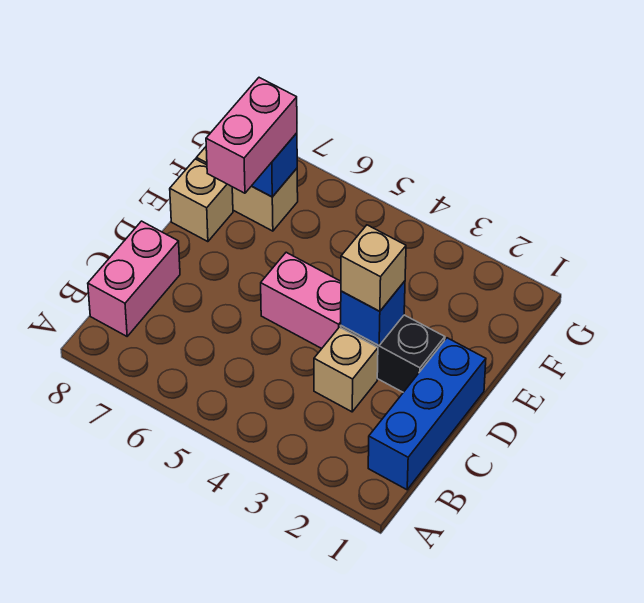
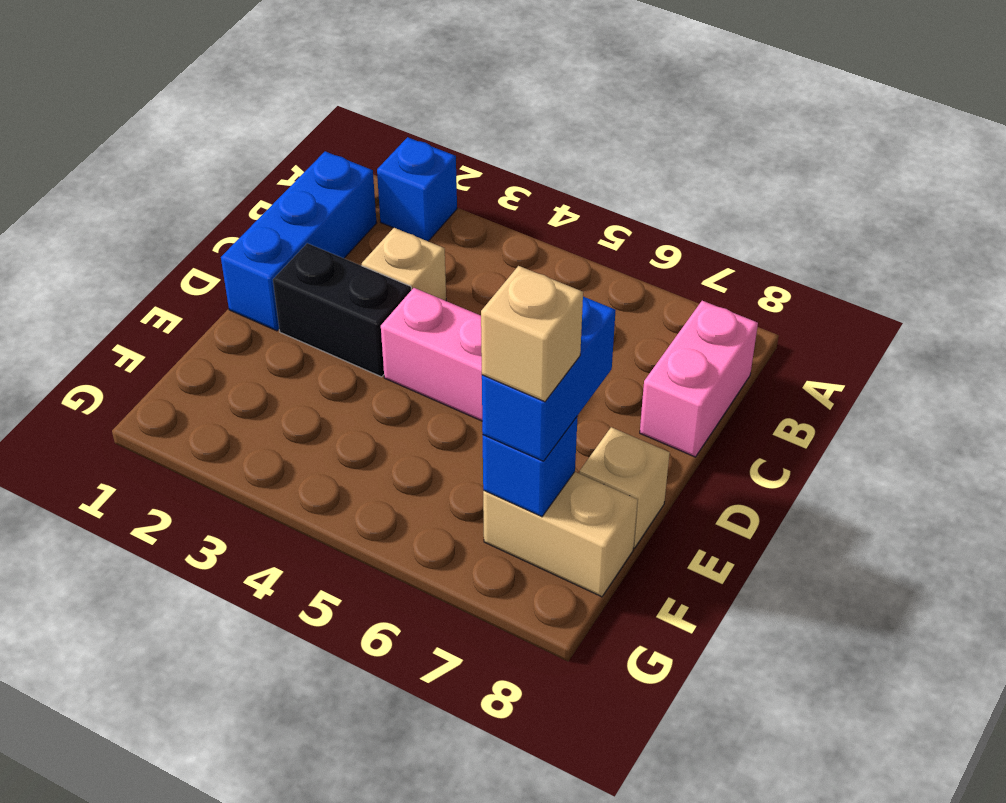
blue 1x1 brick [341,281,405,346] -> blue 1x1 brick moved to [377,137,457,241]
tan 1x1 brick [341,225,406,311] -> tan 1x1 brick moved to [481,266,583,402]
pink 1x2 brick [206,78,297,193] -> blue 1x2 brick [482,297,616,461]

